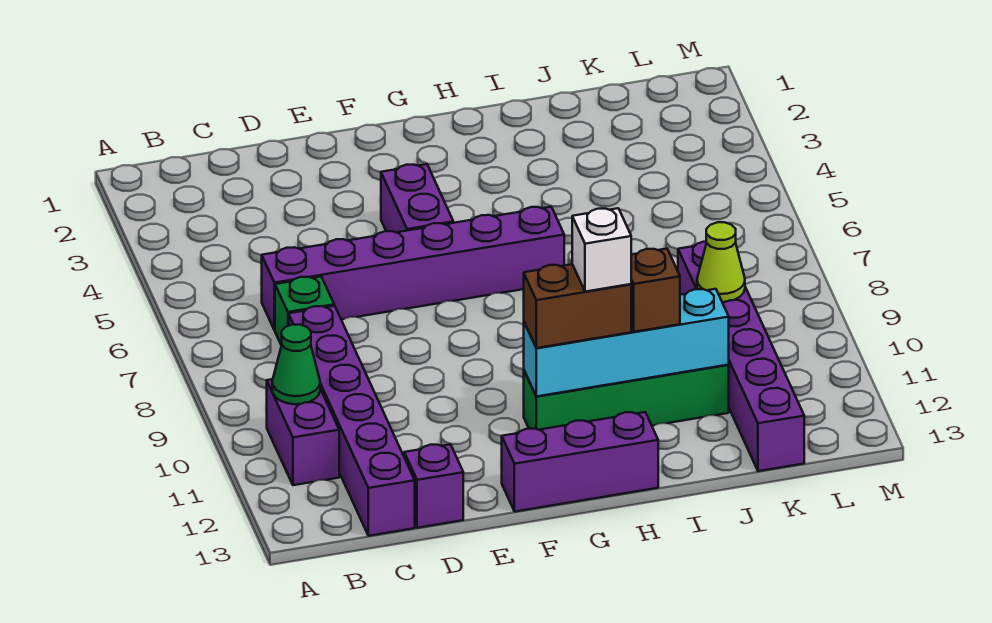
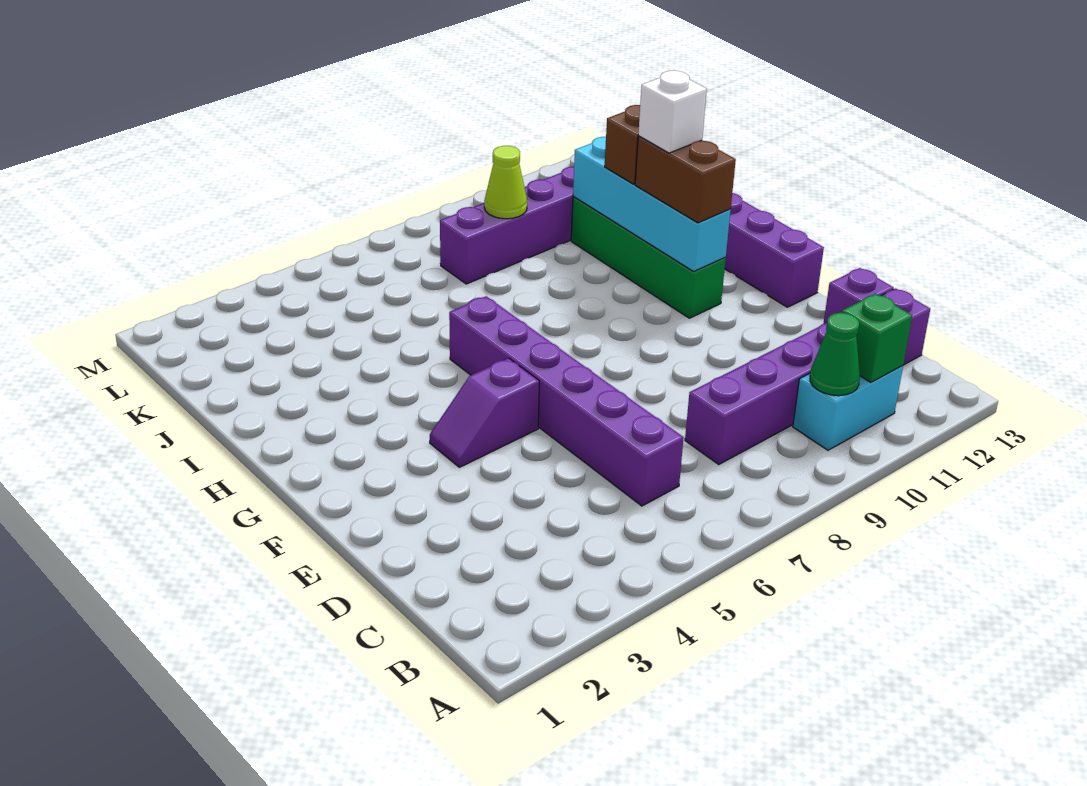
purple 1x2 brick [267,379,339,485] -> cyan 1x2 brick [793,366,903,450]
green 1x1 brick [275,277,334,345] -> green 1x1 brick moved to [842,294,912,382]
purple 1x2 brick [381,164,453,232] -> purple 1x2 slope [430,358,540,467]

